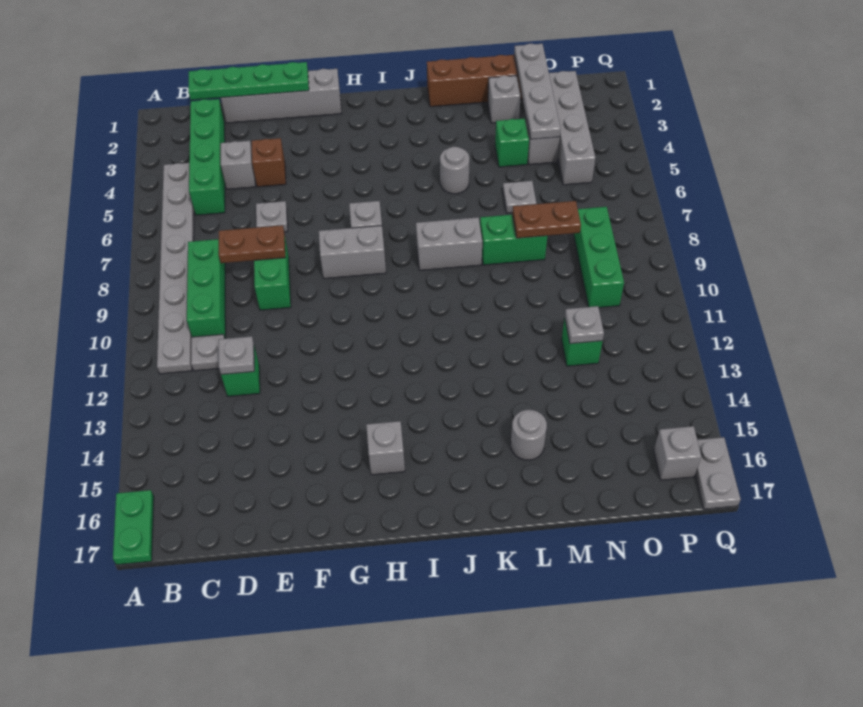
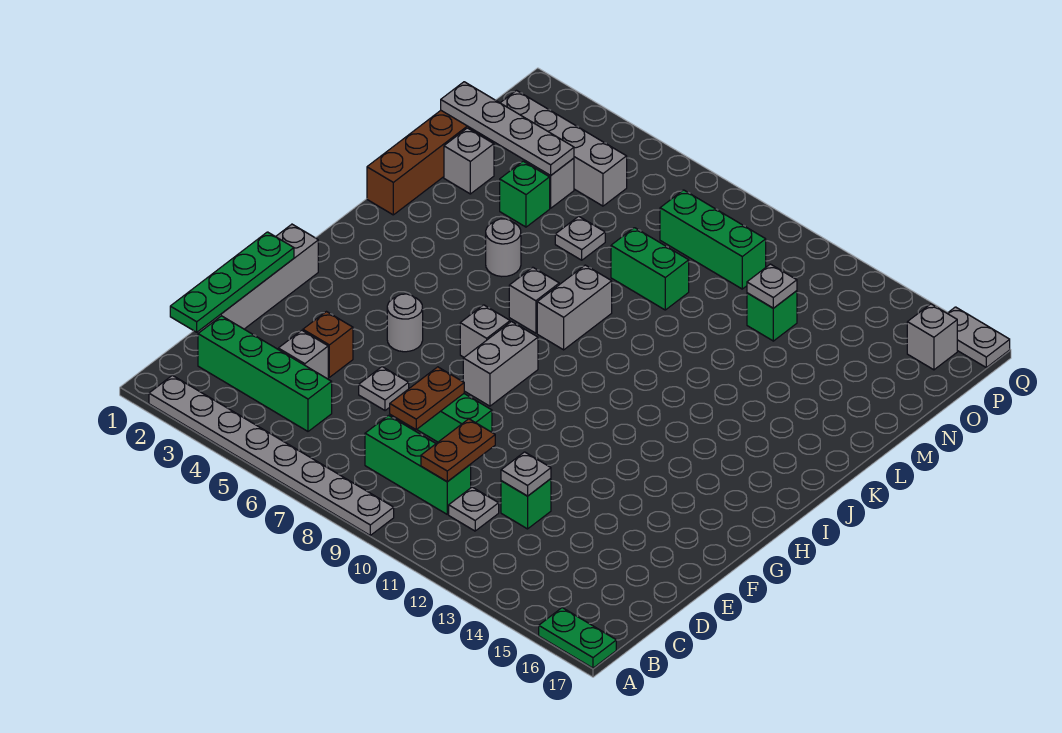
grey 1x8 plate [157,163,194,374] -> grey 1x8 plate moved to [149,375,394,535]
grey 1x1 brick [366,421,405,475] -> grey 1x1 brick moved to [509,267,559,333]
green 1x2 brick [480,215,547,265] -> green 1x2 brick turned to [611,228,689,310]
grey 1x1 round brick [511,410,547,460] -> grey 1x1 round brick moved to [387,294,423,352]
brown 1x2 plate [512,201,581,238] -> brown 1x2 plate moved to [421,419,495,482]

